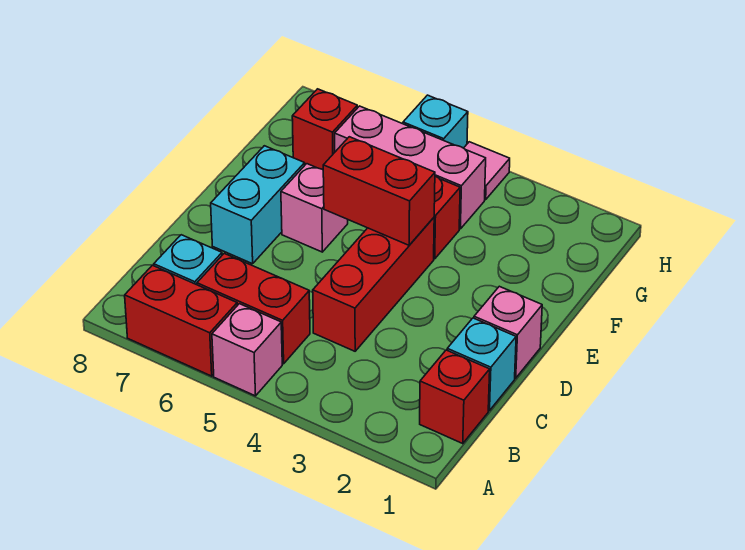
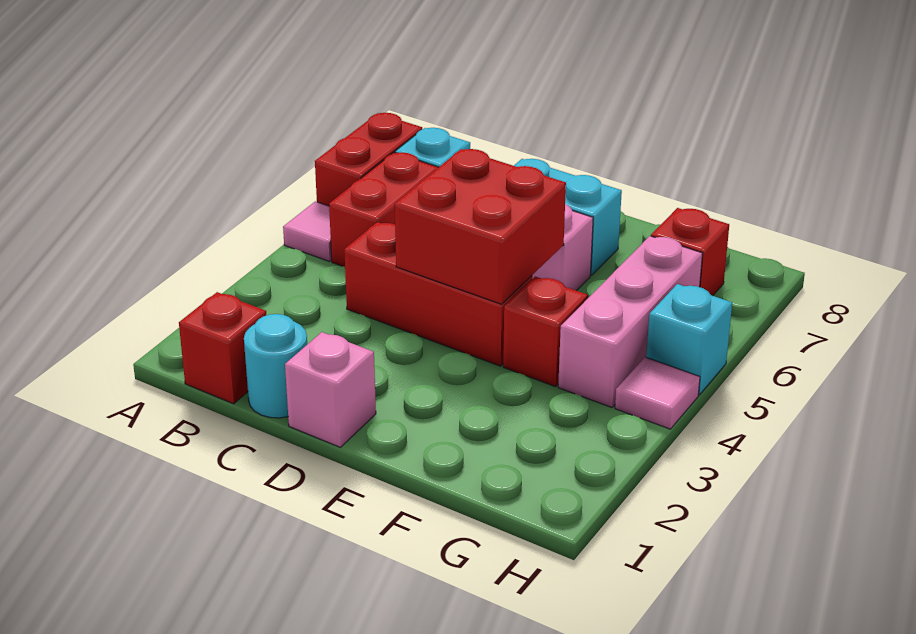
pink 1x1 brick [212,304,282,396] -> pink 1x1 tile [283,201,332,261]
cyan 1x1 brick [447,318,516,411] -> cyan 1x1 round brick [244,314,307,418]
red 1x2 brick [323,137,435,245] -> red 2x2 brick [395,149,566,304]

